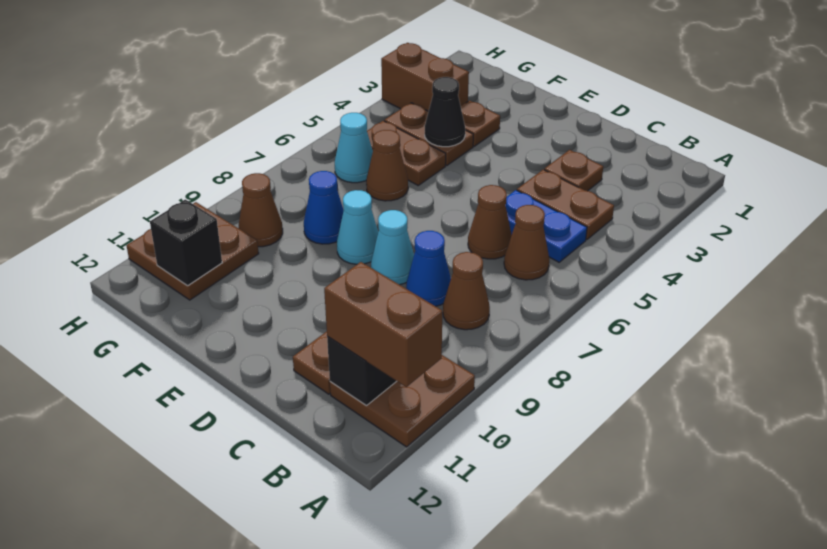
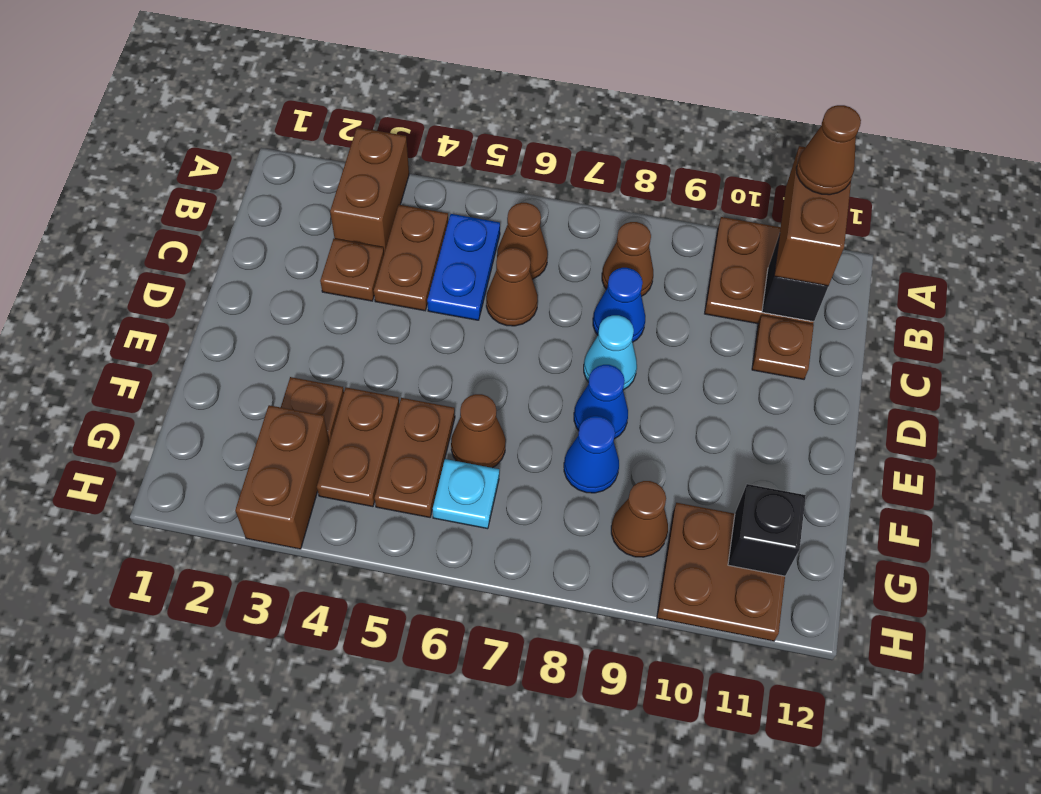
none -> brown 1x2 brick [330,127,409,253]
none -> brown 1x1 cone [796,105,861,195]
cyan 1x1 cone [337,190,378,264] -> blue 1x1 cone [574,365,628,439]
black 1x1 cone [425,77,465,147] -> none
cyan 1x1 cone [335,113,373,183] -> cyan 1x1 plate [432,459,499,529]

